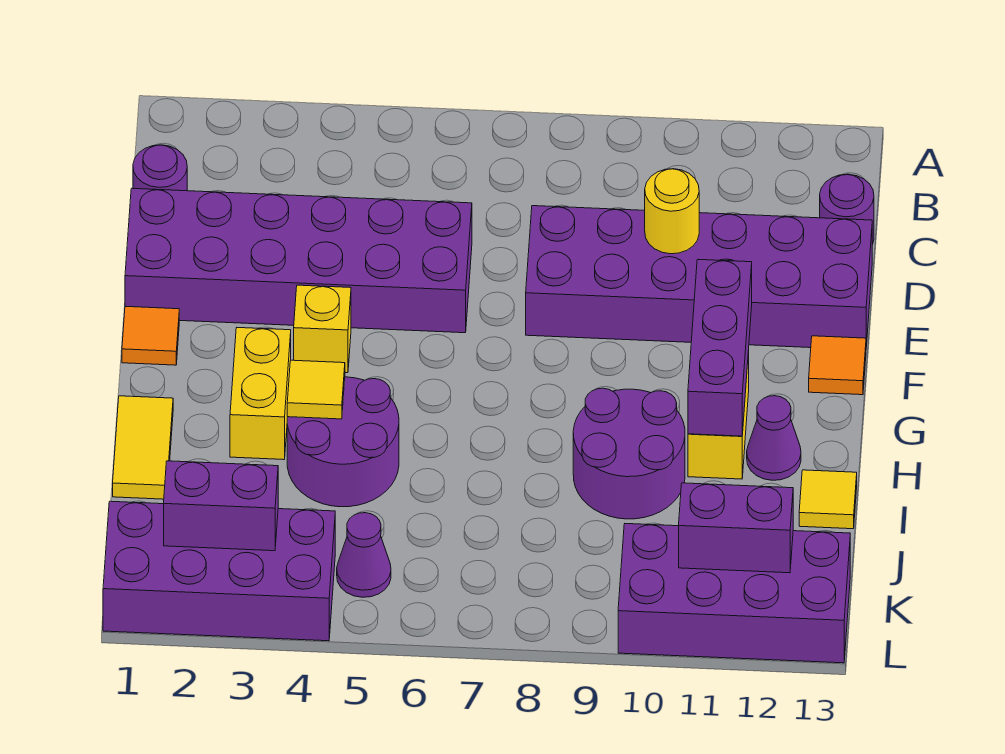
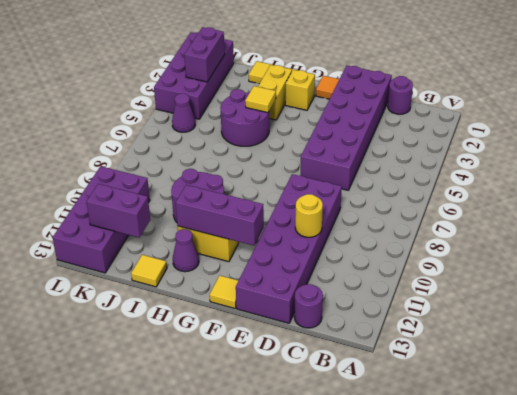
yellow 1x1 brick [294,285,351,373] -> yellow 1x1 brick moved to [285,70,315,110]
orange 1x1 tile [809,336,866,395] -> yellow 1x1 tile [210,275,239,309]
yellow 1x2 brick [230,328,291,460] -> yellow 1x2 brick turned to [258,65,292,120]
purple 1x2 brick [679,483,793,573] -> purple 1x2 brick turned to [86,184,150,238]

